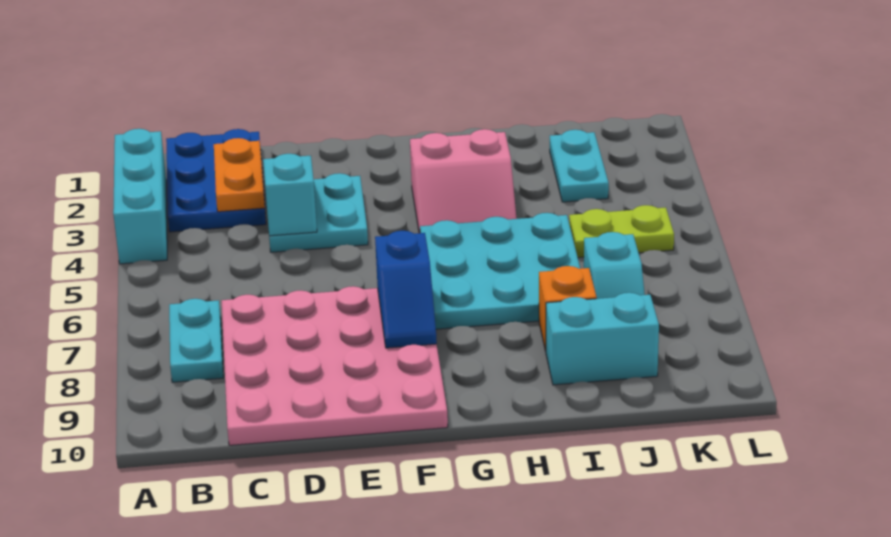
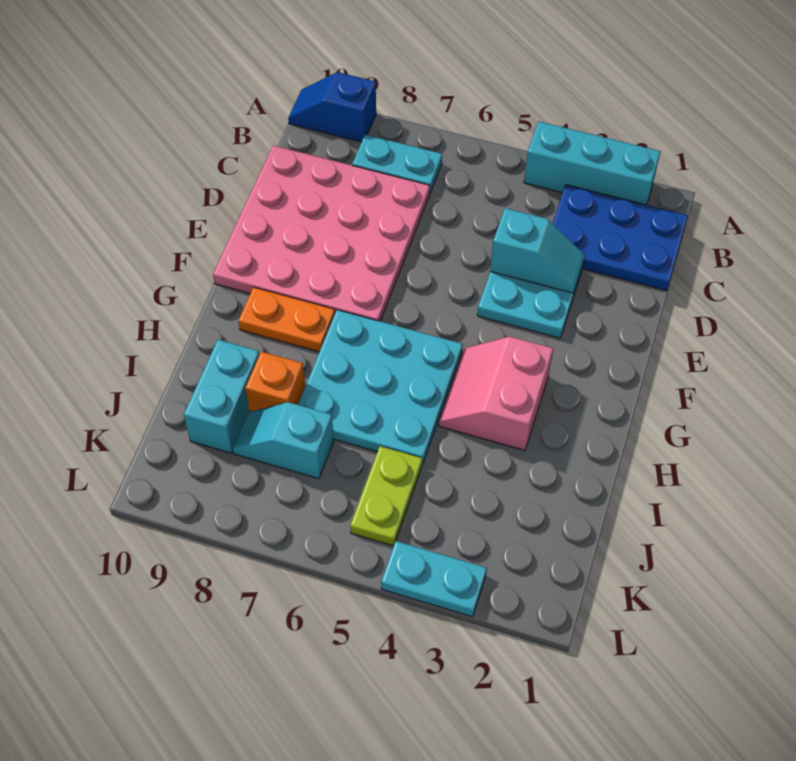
orange 1x2 plate [214,138,265,212] -> orange 1x2 plate moved to [238,287,335,352]
blue 1x2 slope [375,231,437,348] -> blue 1x2 slope moved to [288,72,376,142]
cyan 1x2 plate [550,130,609,202] -> cyan 1x2 plate moved to [381,541,487,617]

